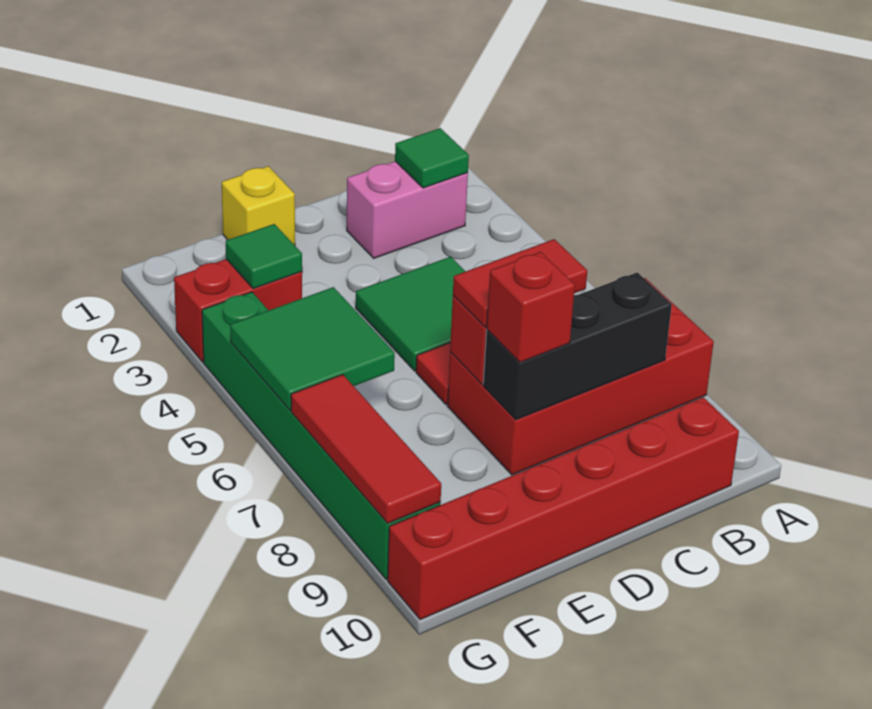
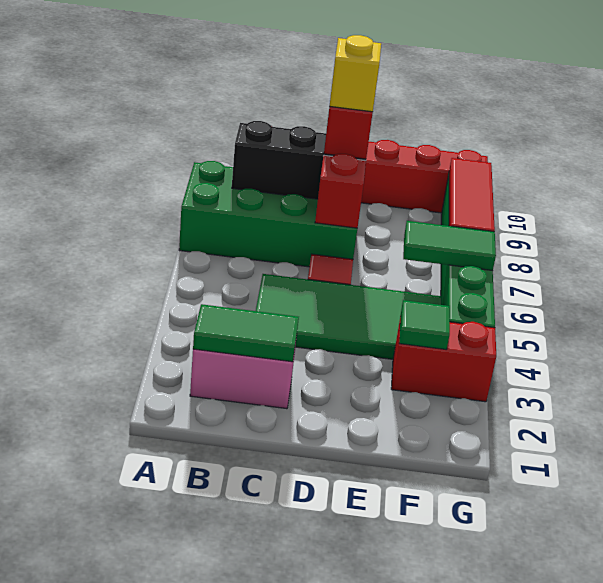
red 2x4 brick [447,278,714,475] -> green 2x4 brick [179,161,357,267]
green 1x1 tile [395,128,469,188] -> green 1x2 tile [193,304,299,362]
green 2x2 tile [356,257,465,371] -> green 2x4 tile [256,274,441,359]
red 1x2 tile [453,239,587,327] -> none
yellow 1x1 brick [222,166,295,245] -> yellow 1x1 brick moved to [330,35,381,112]
green 2x2 tile [230,287,395,410] -> green 1x2 tile [403,221,496,271]

